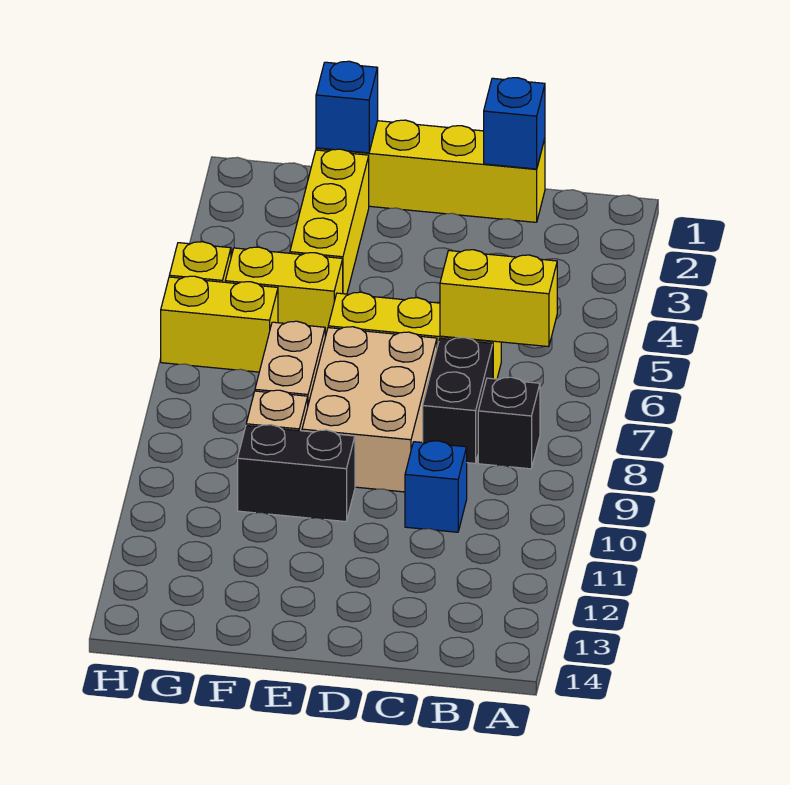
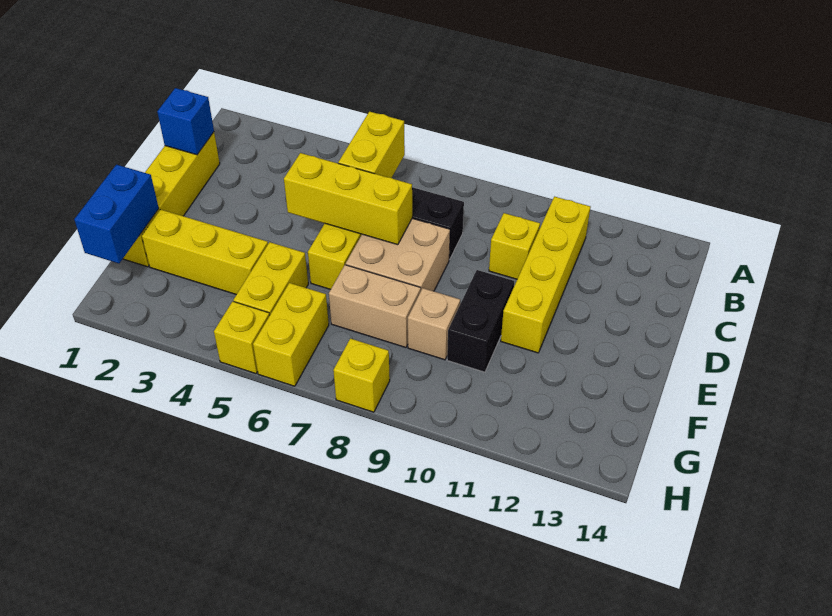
black 1x1 brick [478,377,540,469] -> none
none -> yellow 1x4 brick [501,197,590,353]
blue 1x1 brick [405,441,467,532] -> yellow 1x1 brick [489,213,540,279]
none -> yellow 1x3 brick [284,153,412,245]
tan 2x3 brick [302,327,437,492] -> tan 2x2 brick [346,218,450,291]
blue 1x1 brick [316,61,378,153] -> blue 1x2 brick [74,165,159,263]
none -> yellow 1x1 brick [333,338,390,412]

